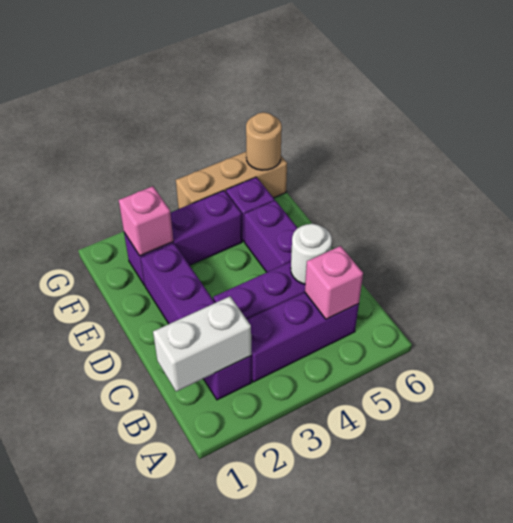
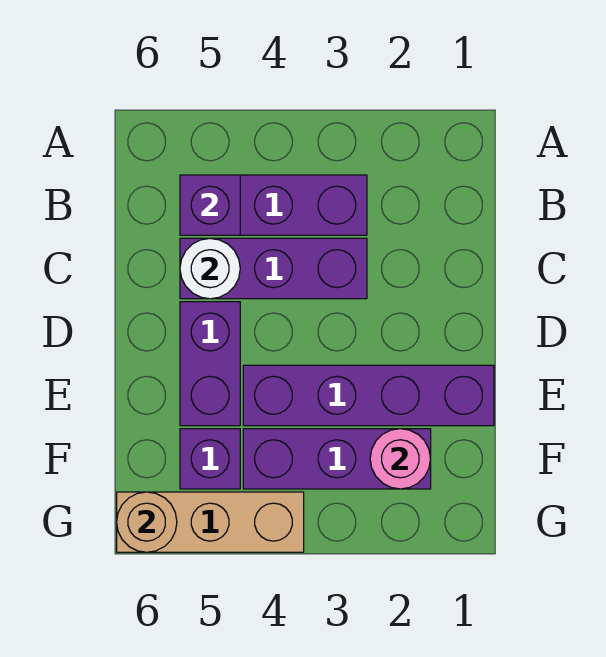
white 1x2 brick [153,296,251,392] -> none
purple 1x4 brick [141,244,252,400] -> purple 1x4 brick turned to [243,365,494,426]
pink 1x1 brick [305,246,363,319] -> purple 1x1 brick [180,175,240,235]
pink 1x1 brick [119,186,173,256] -> pink 1x1 round brick [370,429,431,489]

